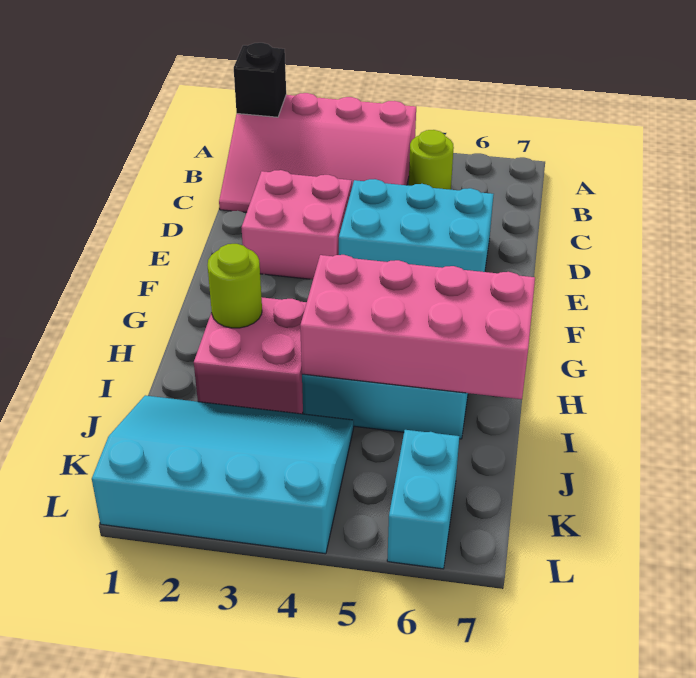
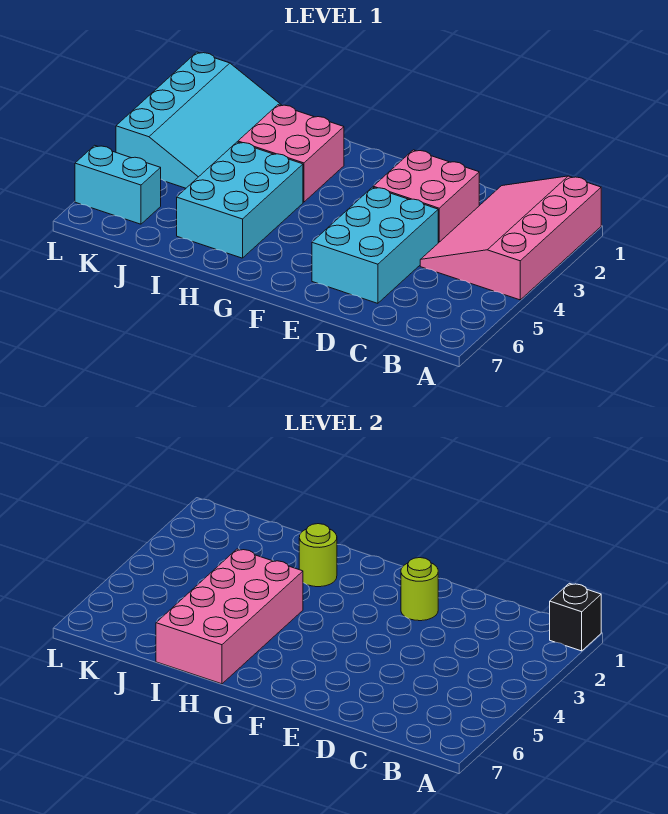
lime 1x1 round brick [409,130,454,190] -> lime 1x1 round brick moved to [401,558,439,621]

